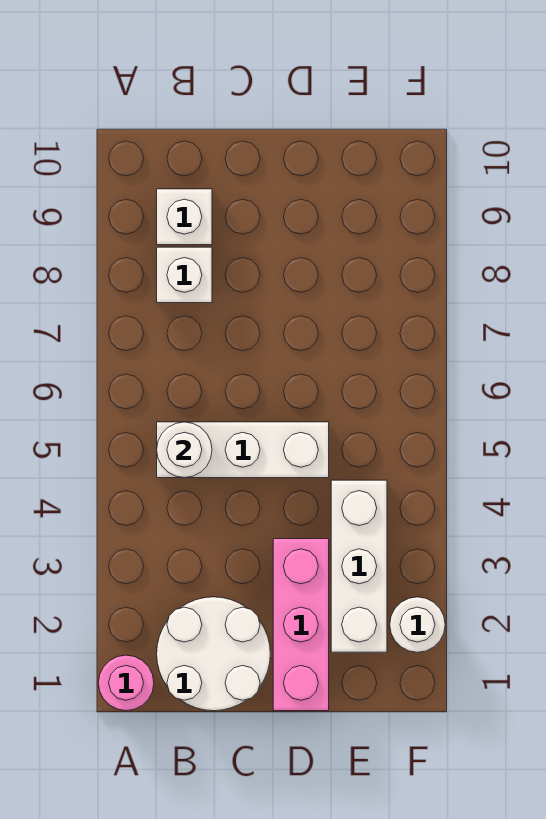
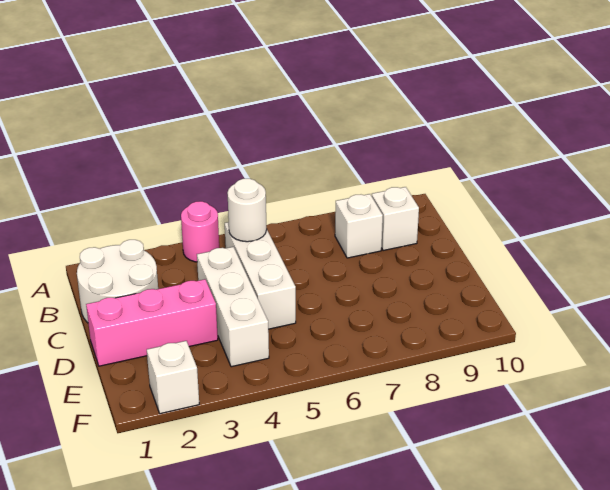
pink 1x1 round brick [98,655,154,711] -> pink 1x1 round brick moved to [181,201,219,262]
white 1x3 brick [331,480,387,652] -> white 1x3 brick turned to [197,247,269,367]
white 1x1 round brick [390,597,445,652] -> white 1x1 brick [147,341,199,414]

